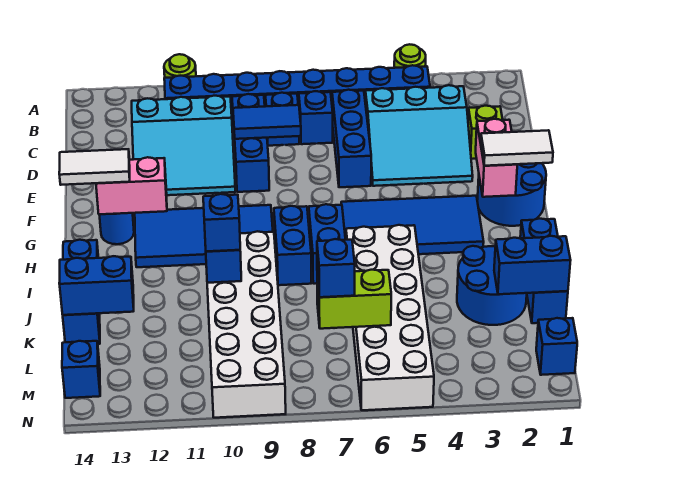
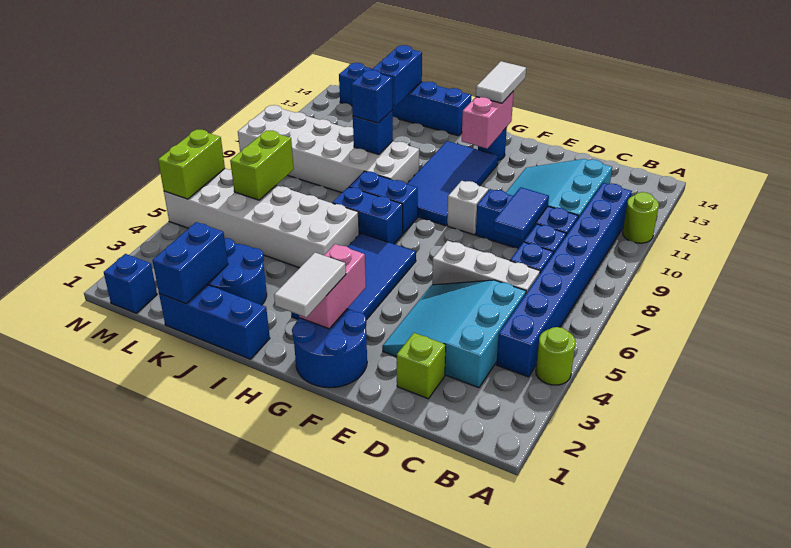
blue 1x3 brick [332,90,371,187] -> white 1x3 brick [432,241,540,293]
pink 1x2 brick [476,119,517,197] -> pink 1x2 brick turned to [299,244,366,329]
none -> white 1x1 brick [447,181,489,235]
blue 1x1 brick [317,239,355,297] -> none
none -> lime 1x2 brick [158,129,225,199]

